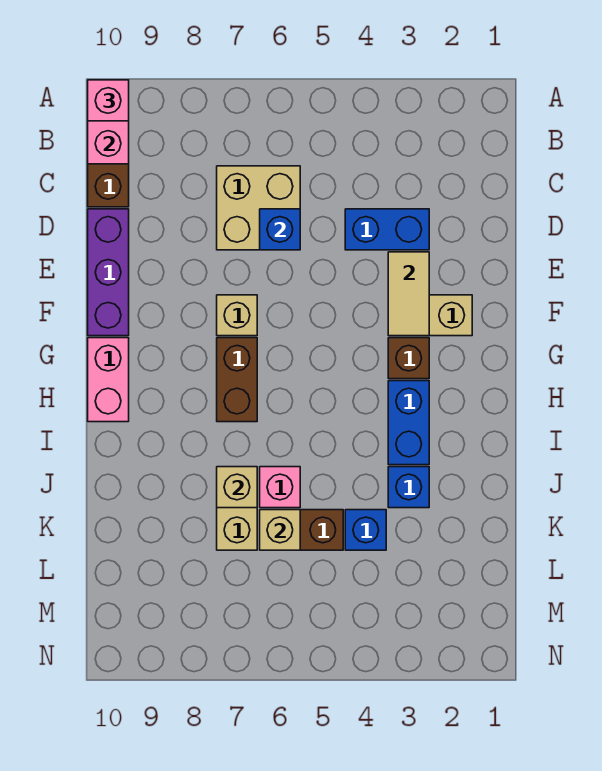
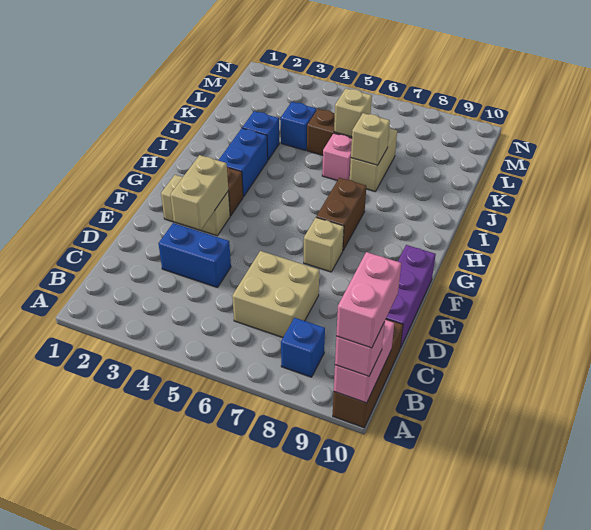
blue 1x1 brick [260,209,300,250] -> blue 1x1 brick moved to [281,318,325,377]
tan 1x2 tile [388,252,429,336] -> tan 1x2 brick [170,155,228,230]
pink 1x2 brick [88,338,129,422] -> pink 1x2 brick moved to [336,252,401,348]

